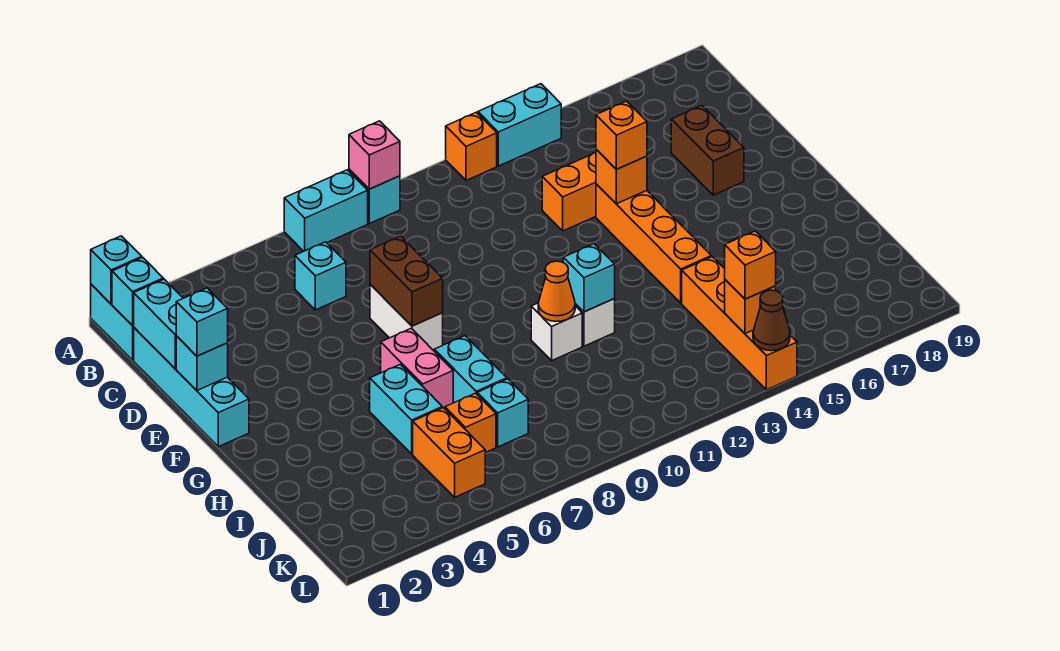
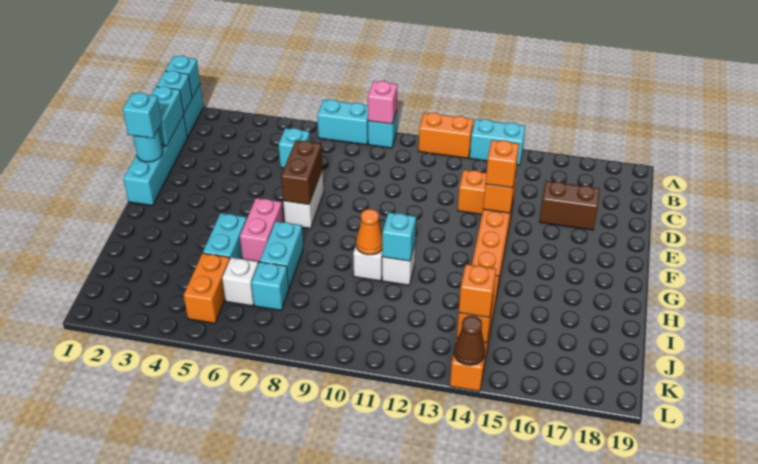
orange 1x1 brick [446,112,497,180] -> orange 1x2 brick [419,113,474,158]
brown 1x2 brick [671,106,744,195] -> brown 1x2 brick turned to [540,181,600,230]
cyan 1x1 brick [176,336,228,390] -> cyan 1x1 round brick [133,129,163,162]
orange 1x1 brick [445,393,496,453] -> white 1x1 brick [222,258,258,306]

